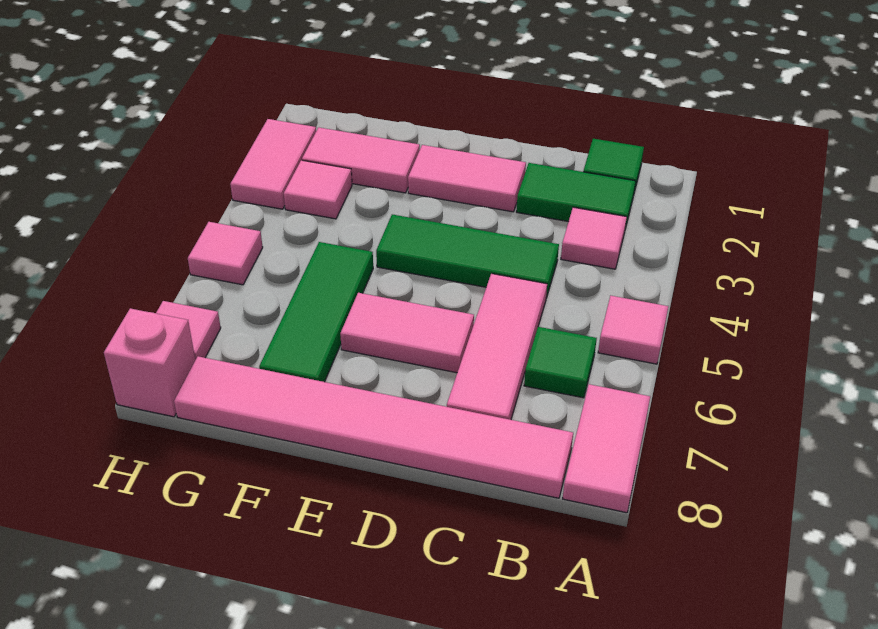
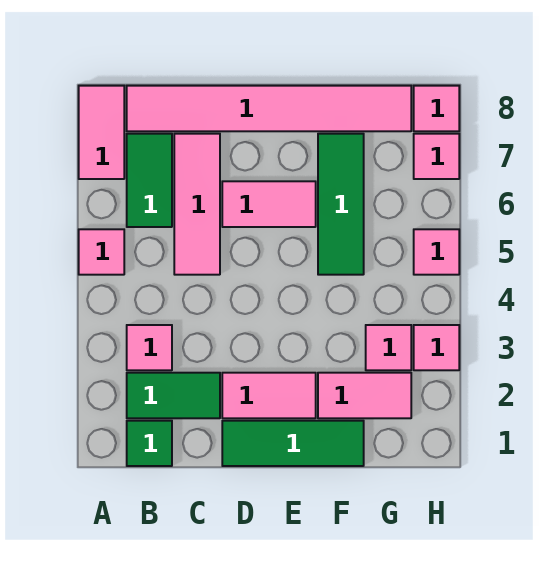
green 1x1 tile [524,327,597,398] -> green 1x2 tile [127,134,172,227]
green 1x3 tile [376,214,559,298] -> green 1x3 tile moved to [222,421,364,466]
pink 1x2 tile [230,119,316,209] -> pink 1x1 tile [414,325,459,370]
pink 1x1 brick [104,308,195,417] -> pink 1x1 tile [414,86,459,131]

